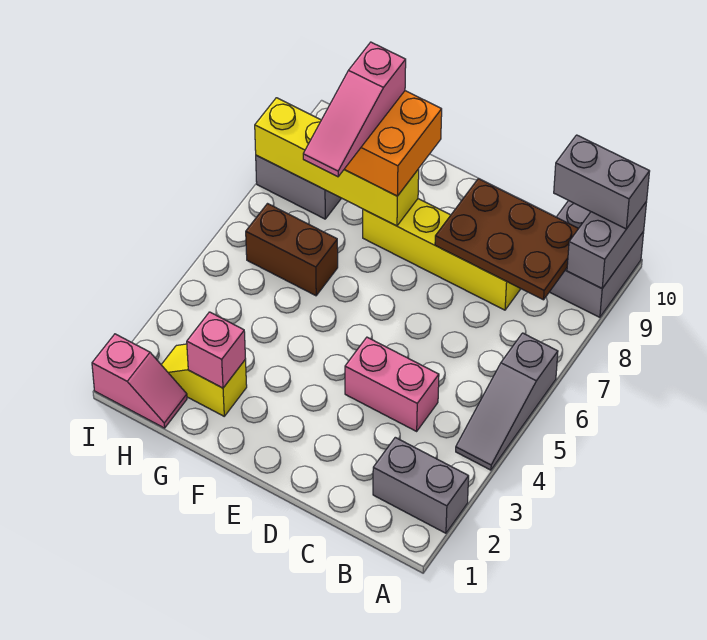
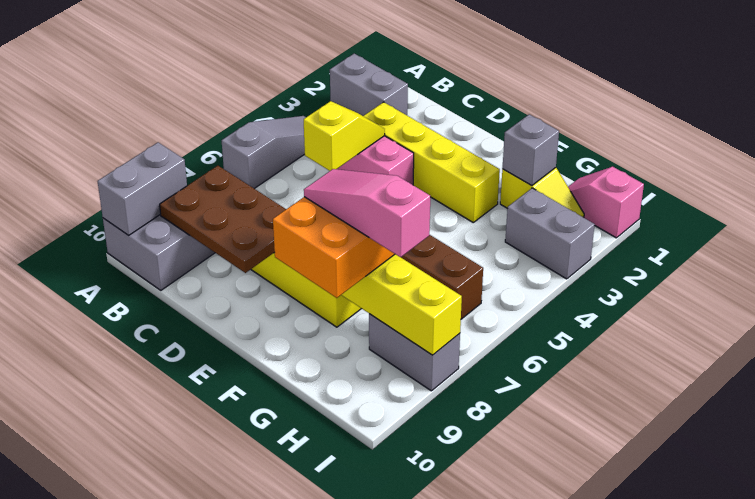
grey 1x2 brick [554,135,650,229] -> grey 1x2 brick moved to [505,188,595,279]
none -> yellow 1x4 brick [364,102,500,222]
none -> yellow 1x2 slope [304,101,385,171]
pink 1x1 brick [187,312,246,388] -> grey 1x1 brick [502,114,559,185]
pink 1x3 slope [303,42,406,177] -> pink 1x3 slope turned to [304,169,430,257]

